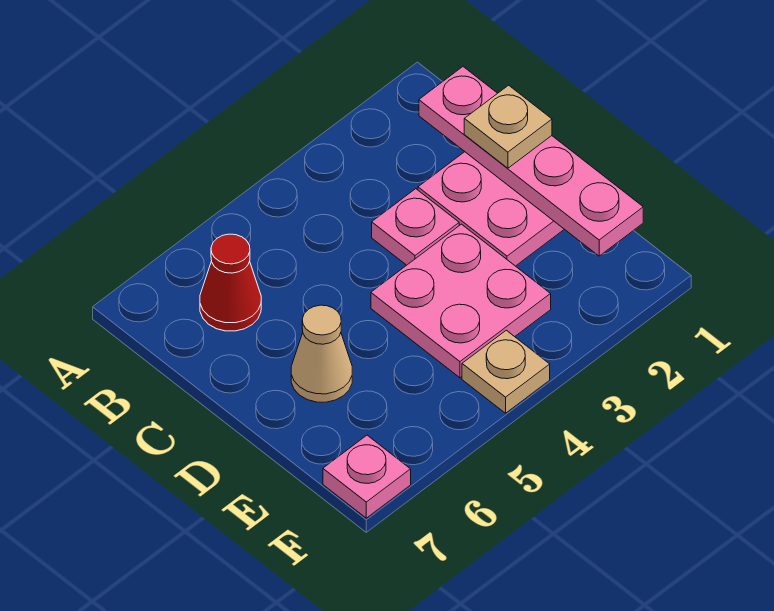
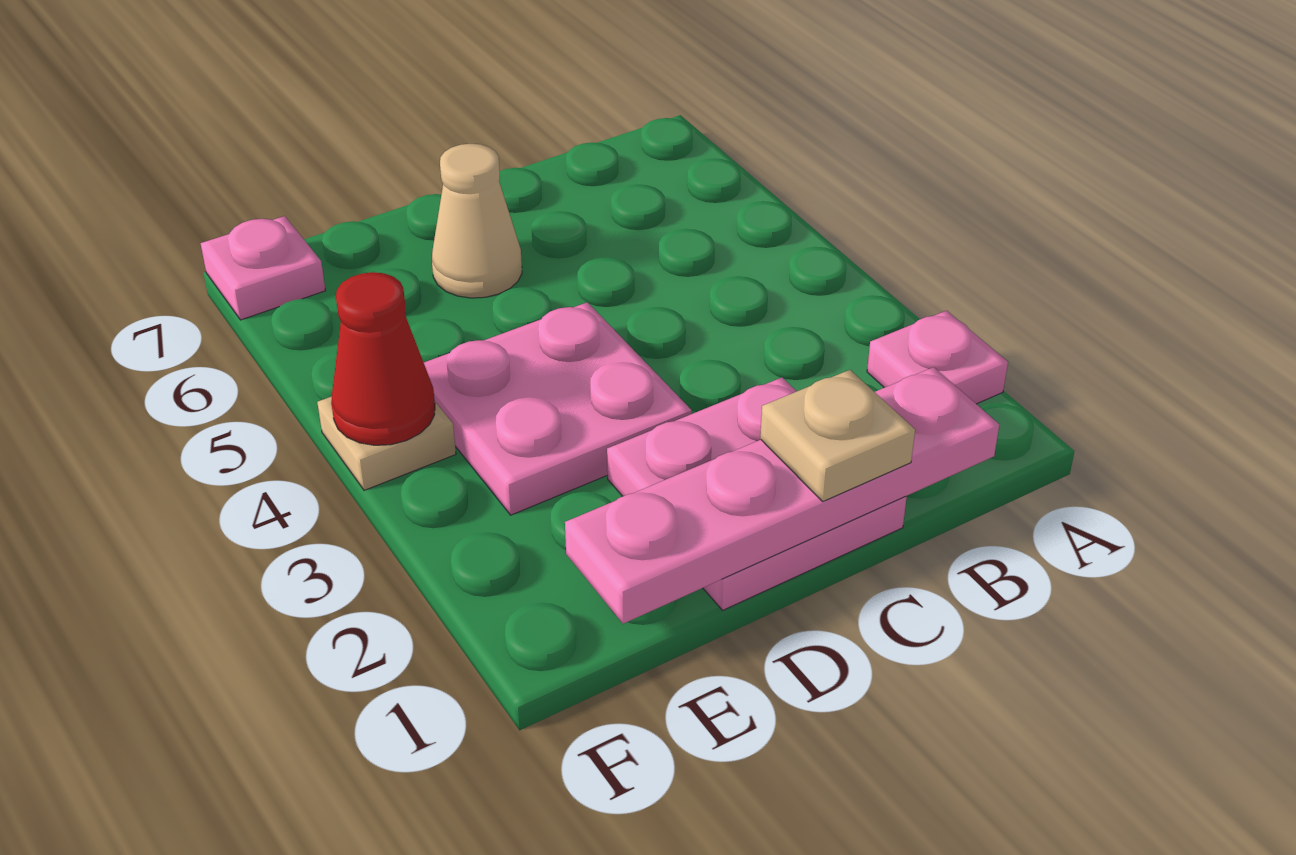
red 1x1 cone [200,234,261,331] -> red 1x1 cone moved to [331,272,435,445]
pink 1x1 plate [372,189,459,265] -> pink 1x1 plate moved to [867,311,1008,404]

